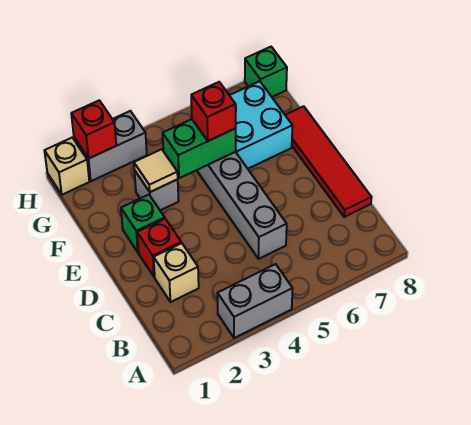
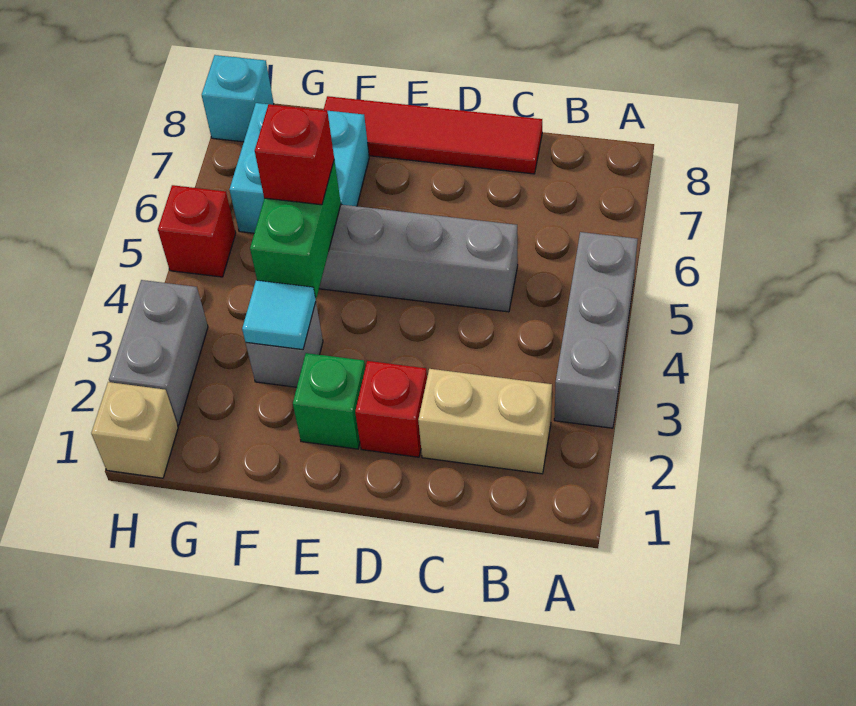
grey 1x2 brick [217,264,293,338] -> grey 1x3 brick [554,232,638,428]
tan 1x1 brick [154,243,199,302] -> tan 1x2 brick [418,369,552,474]
tan 1x1 tile [134,149,178,192] -> cyan 1x1 tile [242,280,316,350]
red 1x1 brick [71,100,116,158] -> red 1x1 brick moved to [158,185,236,277]
green 1x1 brick [245,47,287,97] -> cyan 1x1 brick [202,55,274,142]

